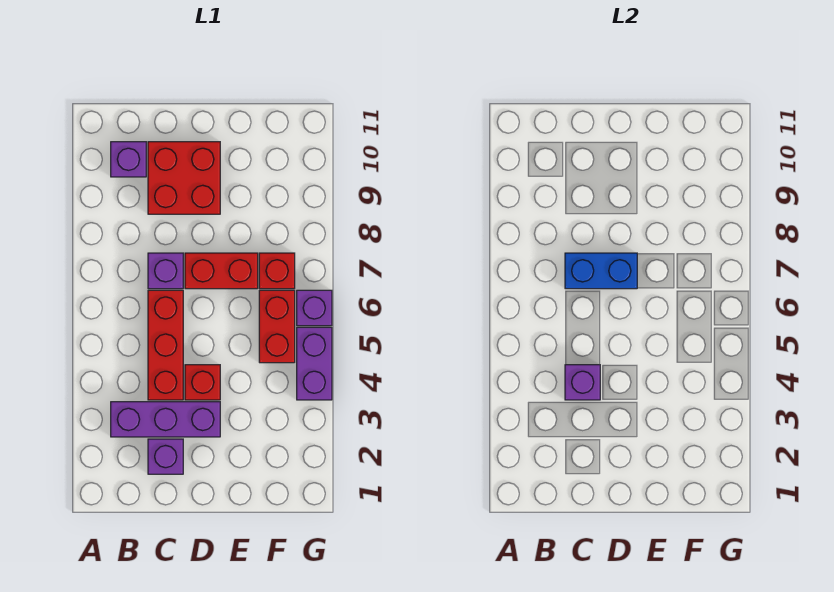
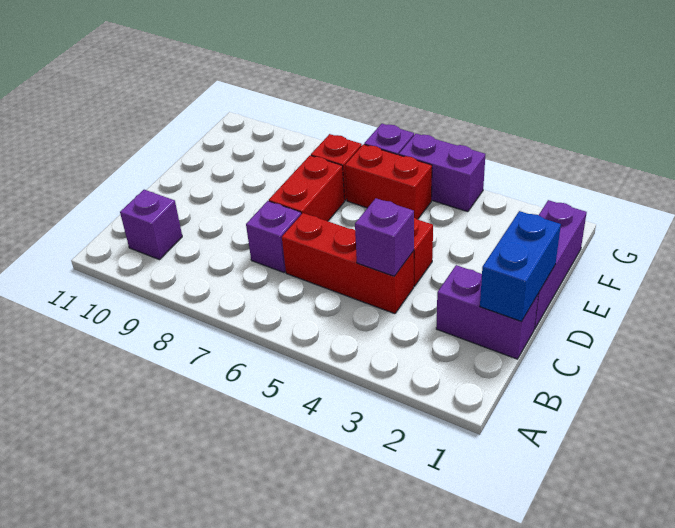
purple 1x3 brick [111,402,220,437] -> purple 1x3 brick moved to [534,200,587,329]
purple 1x1 brick [148,439,183,474] -> purple 1x2 brick [436,265,538,359]
blue 1x2 brick [565,253,637,289] -> blue 1x2 brick moved to [480,211,561,321]
red 2x2 brick [148,142,220,214] -> none

